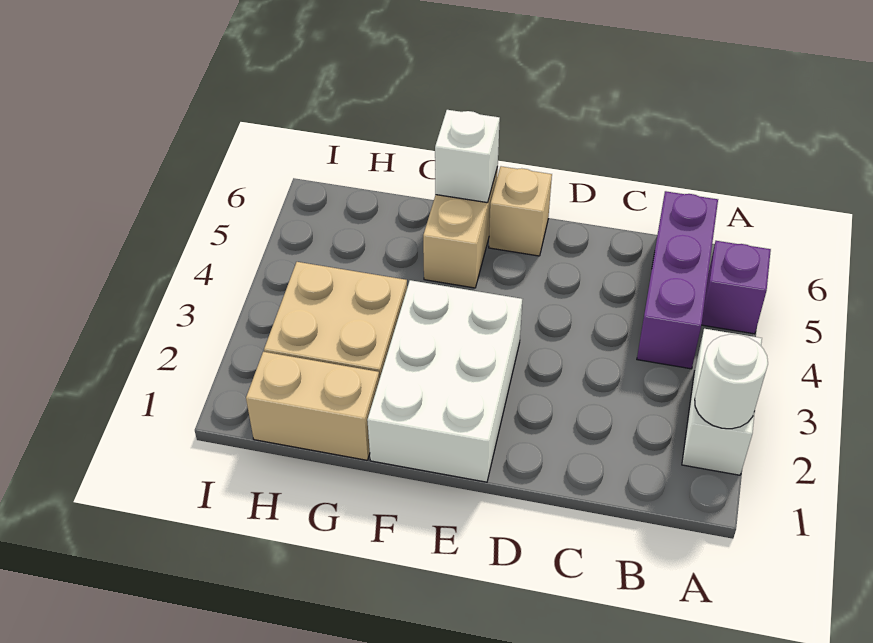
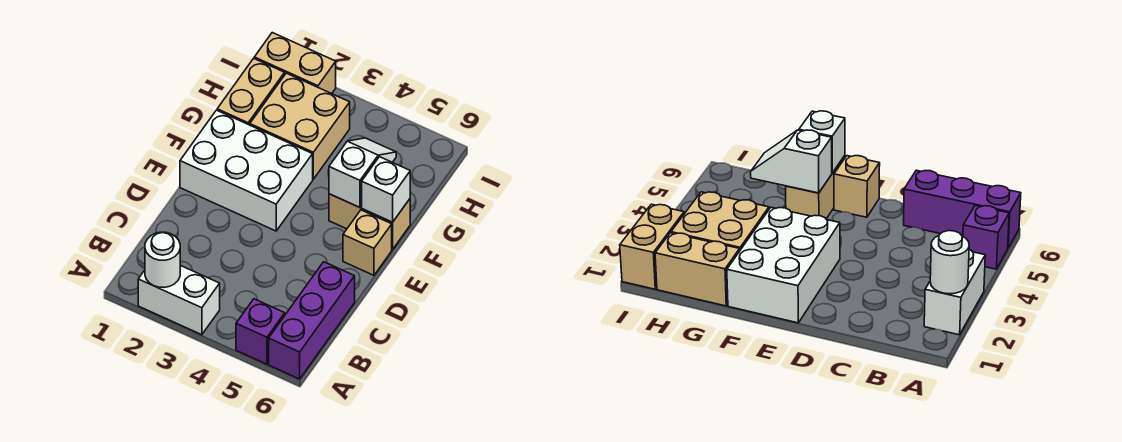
purple 1x3 brick [637,191,718,369] -> purple 1x3 brick turned to [269,262,355,379]
none -> white 1x2 slope [329,138,396,207]
none -> tan 1x2 brick [254,33,336,94]

